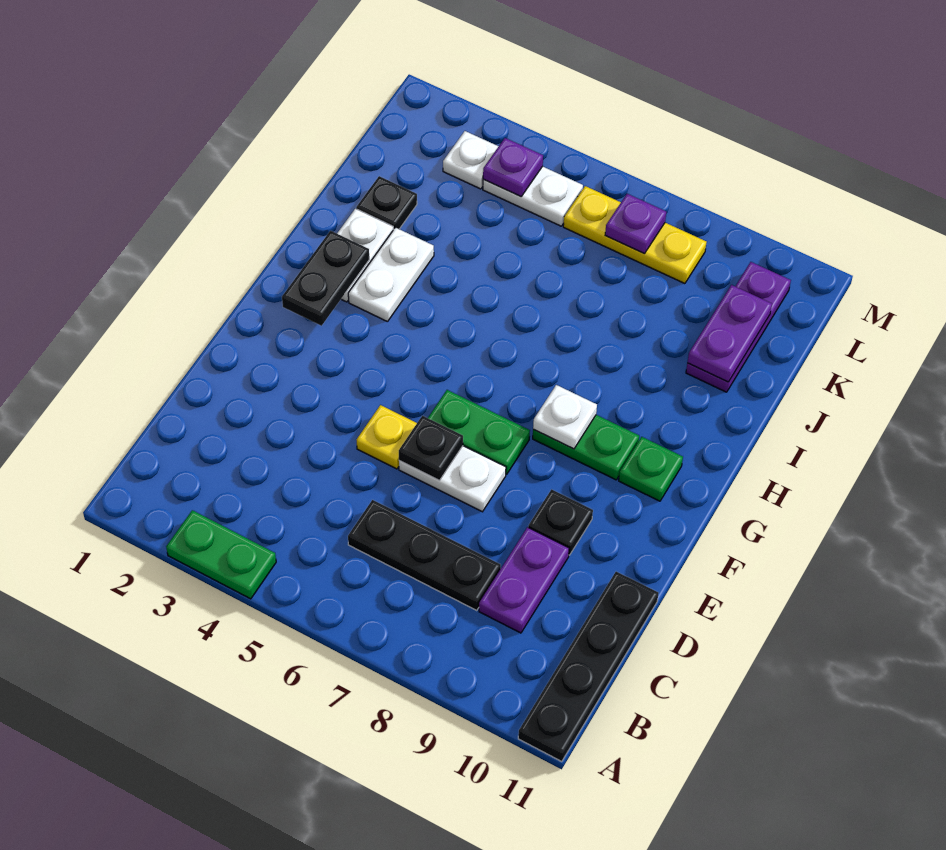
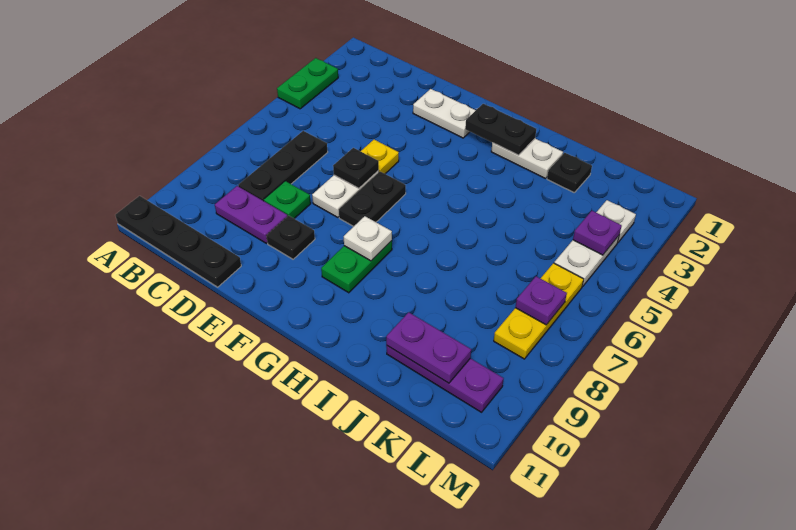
green 1x2 plate [428,390,530,474] -> black 1x2 plate [339,172,406,226]
green 1x1 plate [619,437,683,501] -> green 1x1 plate moved to [264,181,311,218]
white 1x2 plate [348,228,434,322] -> white 1x2 plate moved to [413,89,476,138]

